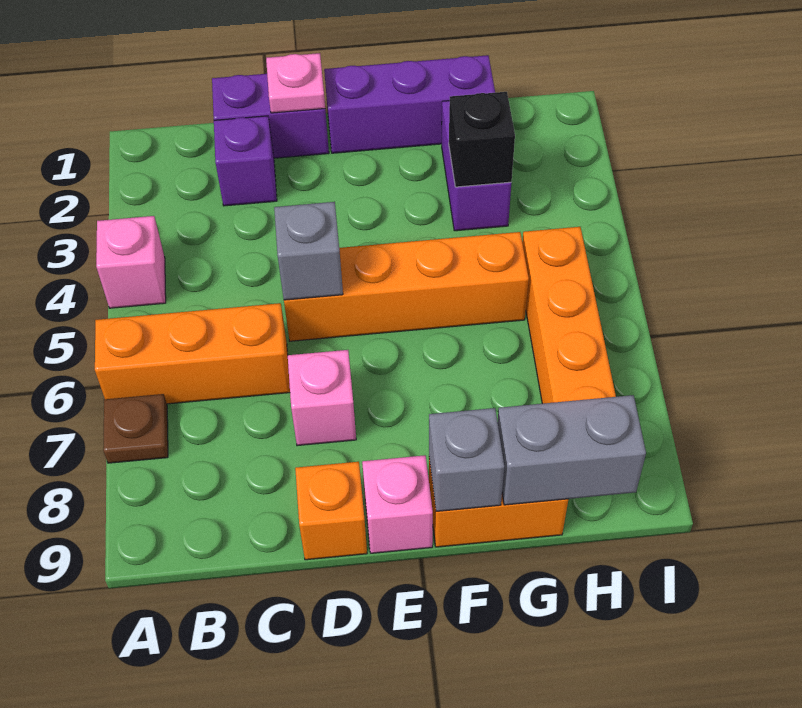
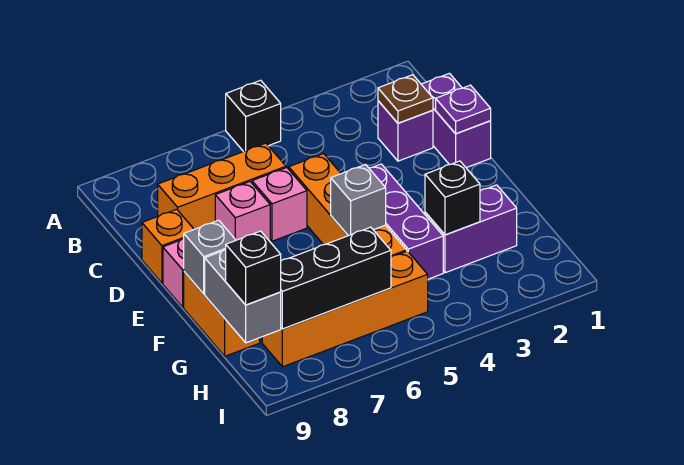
pink 1x1 brick [96,216,166,308] -> pink 1x1 brick moved to [252,168,307,241]
none -> black 1x1 brick [226,80,281,152]
orange 1x3 brick [95,303,290,404] -> orange 1x3 brick turned to [158,143,286,229]
brown 1x1 plate [103,394,168,463] -> brown 1x1 plate moved to [378,75,433,123]
pink 1x1 plate [266,53,325,113] -> purple 1x1 plate [436,85,491,134]
grey 1x1 brick [274,202,343,300] -> grey 1x1 brick moved to [331,165,386,236]
purple 1x3 brick [324,55,495,153] -> purple 1x3 brick moved to [369,164,443,279]
none -> black 1x3 brick [281,227,391,329]
none -> black 1x1 brick [226,231,281,305]

